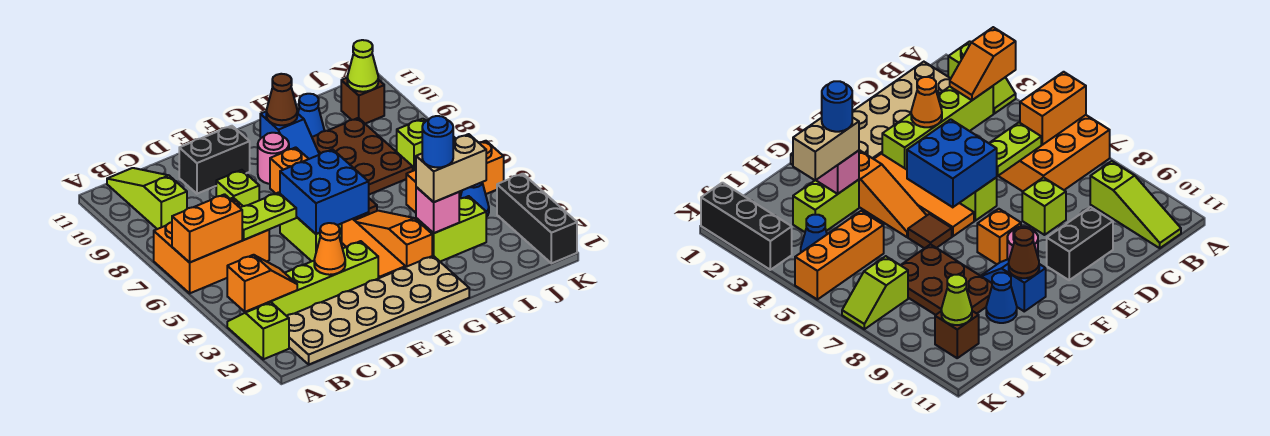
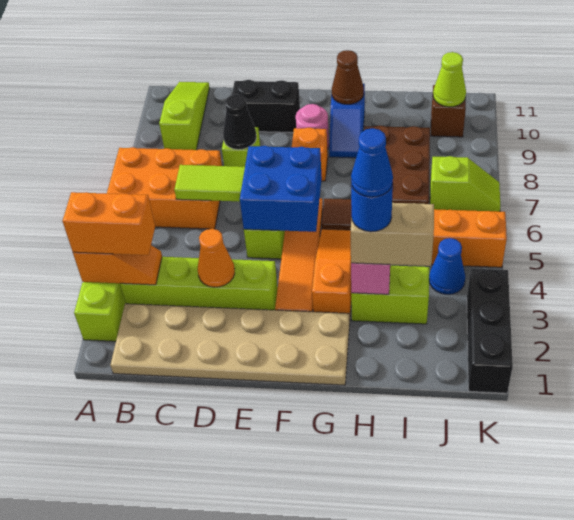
orange 1x2 brick [172,194,242,263] -> orange 1x2 brick moved to [63,192,155,255]
lime 1x2 plate [241,193,296,240] -> lime 1x2 tile [174,165,245,201]
none -> black 1x1 cone [223,95,256,150]
blue 1x1 cone [298,94,324,137] -> blue 1x1 cone moved to [351,128,393,197]

